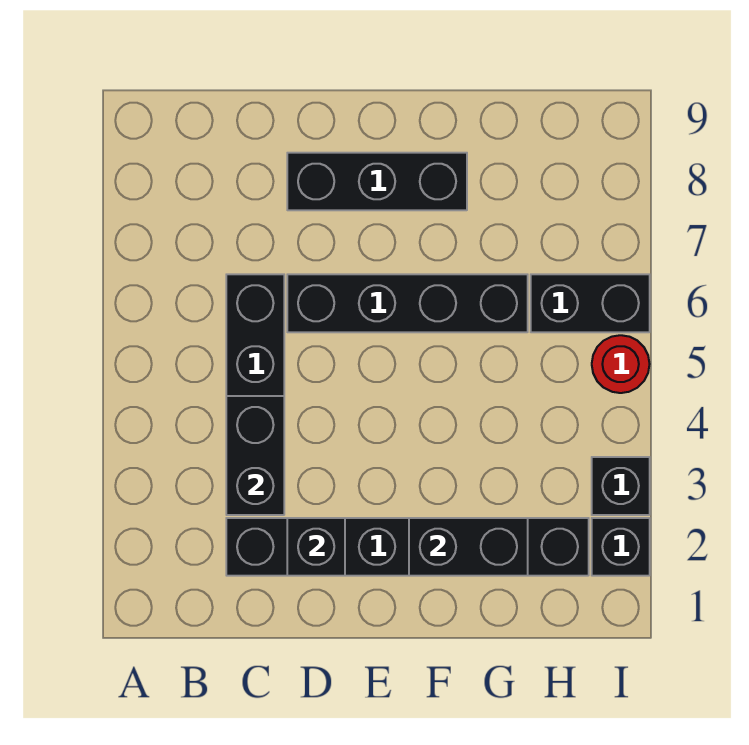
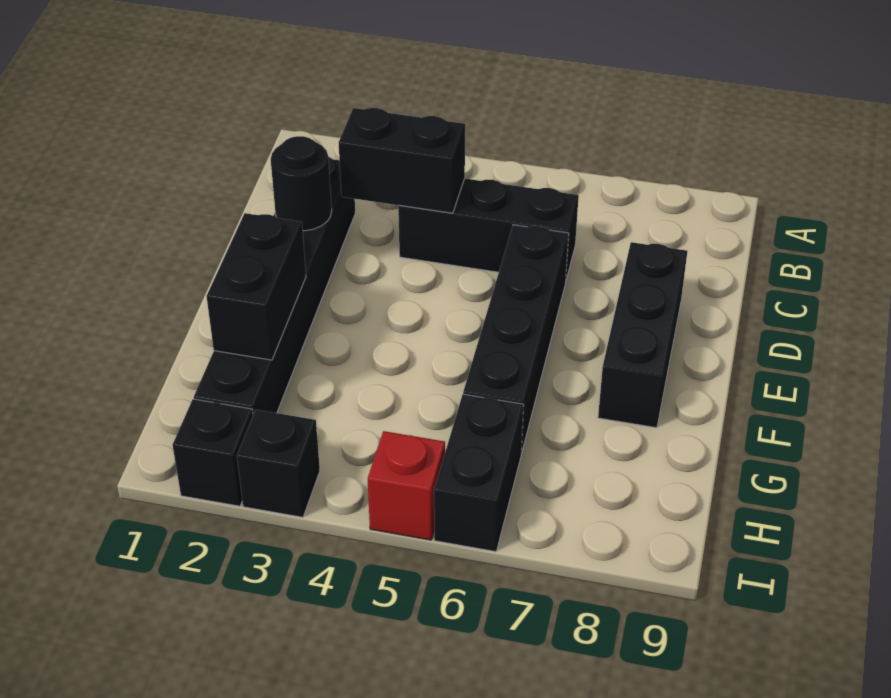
black 1x1 brick [287,518,345,576] -> black 1x1 round brick [271,136,332,231]
red 1x1 round brick [592,335,650,393] -> red 1x1 brick [368,431,445,540]

